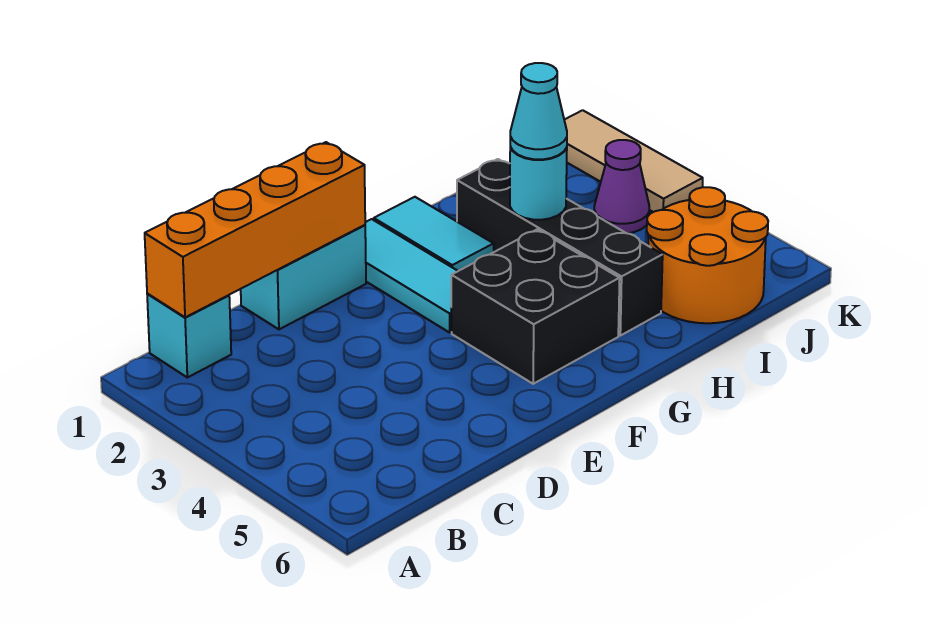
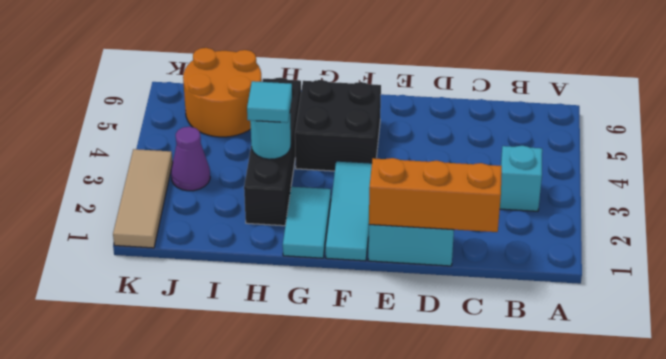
cyan 1x1 brick [147,294,231,377] -> cyan 1x1 brick moved to [500,146,542,211]
orange 1x4 brick [145,142,365,317] -> orange 1x3 brick [369,158,502,232]
cyan 1x1 cone [510,63,567,159] -> cyan 1x1 tile [247,81,292,123]

